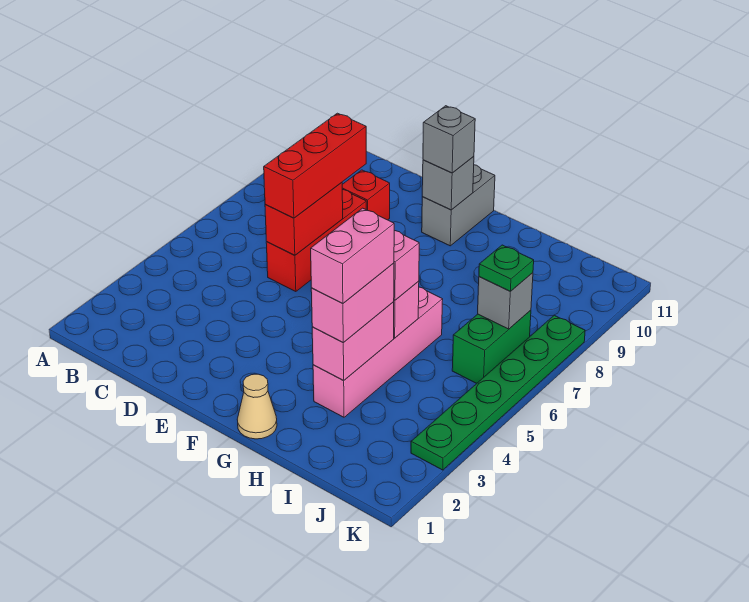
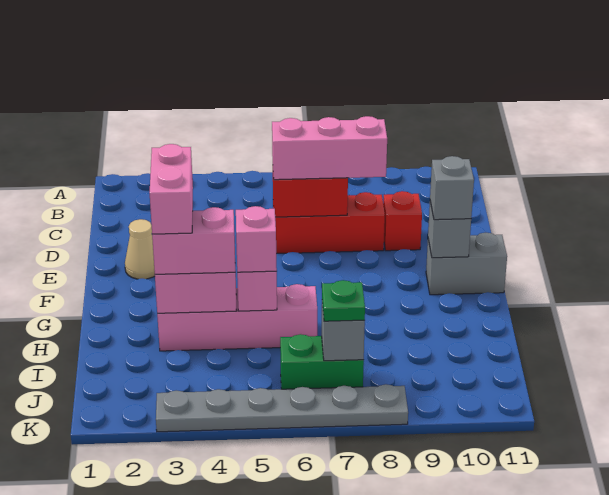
red 1x3 brick [264,113,366,218] -> pink 1x3 brick [272,116,387,180]
tan 1x1 cone [237,374,277,439] -> tan 1x1 cone moved to [125,219,155,279]
pink 1x2 brick [311,208,394,304] -> pink 1x2 brick turned to [149,144,193,234]
green 1x6 plate [411,315,585,470] -> grey 1x6 plate [156,384,408,432]

